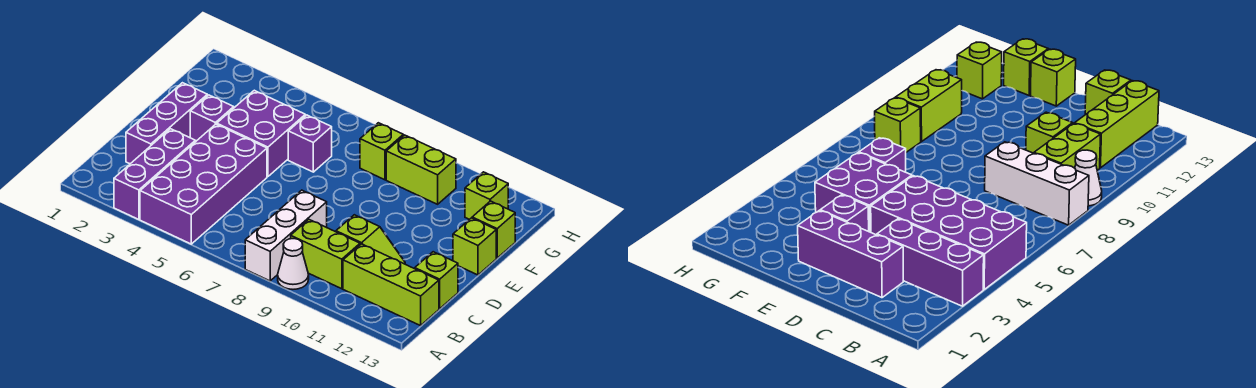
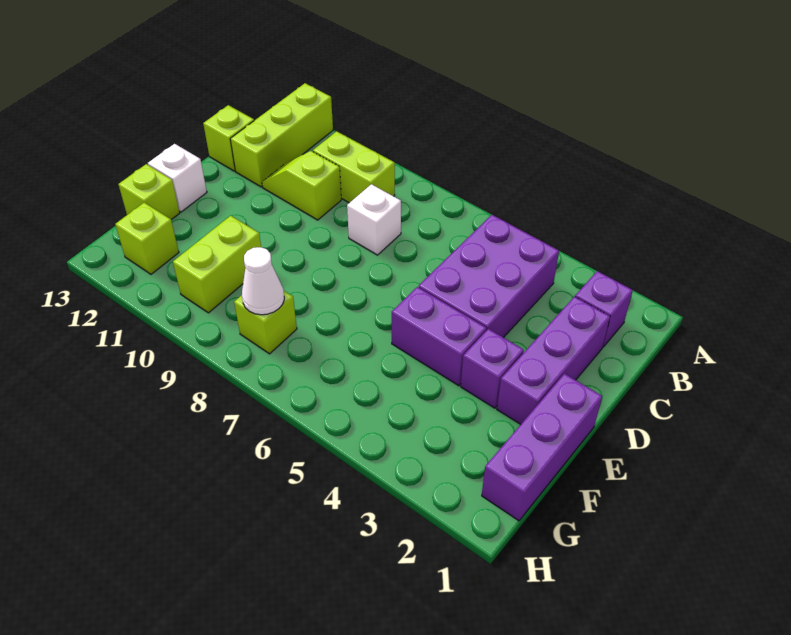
purple 1x3 brick [114,129,195,220] -> purple 1x3 brick moved to [482,374,602,521]
purple 2x4 brick [140,124,267,244] -> purple 2x3 brick [419,215,559,338]
white 1x3 brick [245,190,327,281] -> white 1x1 brick [347,184,401,255]
white 1x1 cone [278,239,309,289] -> white 1x1 cone moved to [242,247,284,315]
lime 1x3 brick [343,244,439,326] -> lime 1x3 brick turned to [230,83,333,187]
purple 2x2 brick [217,90,305,177] -> purple 1x2 brick [392,287,486,386]
lime 1x1 brick [453,218,496,275] -> white 1x1 brick [148,144,207,212]
purple 1x1 brick [288,115,332,172] -> purple 1x1 brick moved to [575,271,633,347]
lime 1x2 brick [386,135,456,204] -> lime 1x2 brick turned to [173,216,261,313]

